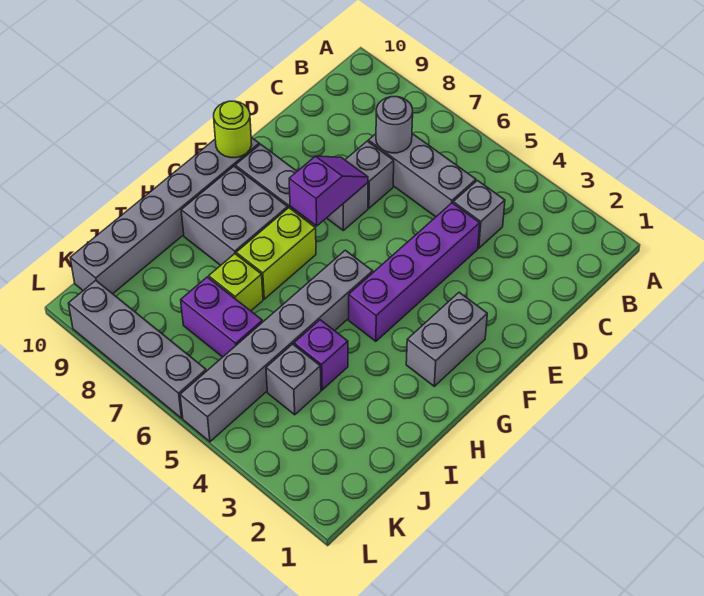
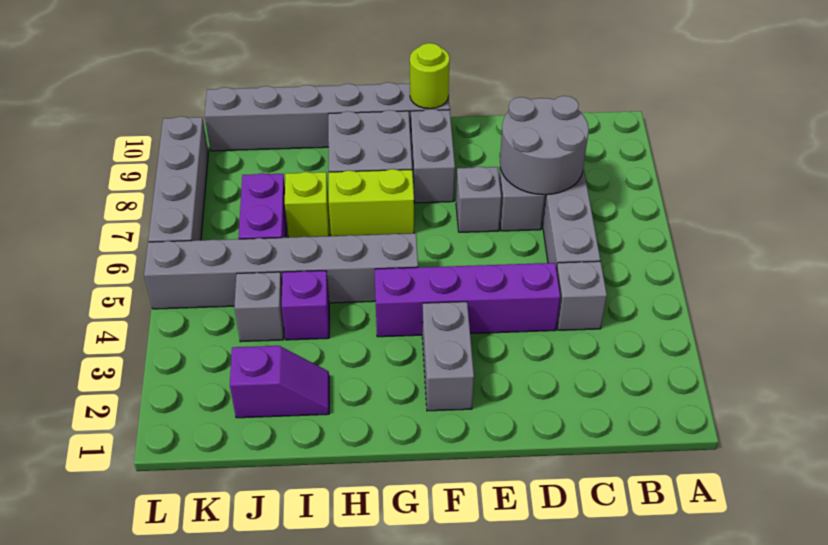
grey 1x1 round brick [376,97,413,153] -> grey 2x2 round brick [500,96,589,195]
purple 1x2 slope [289,156,368,226] -> purple 1x2 slope moved to [230,346,329,418]
grey 1x2 brick [406,292,487,386] -> grey 1x2 brick turned to [422,302,474,411]

